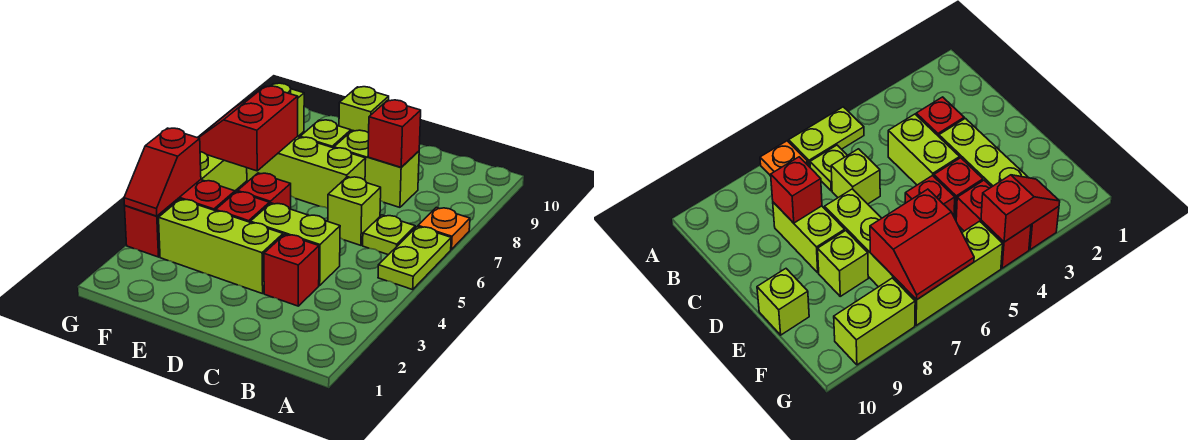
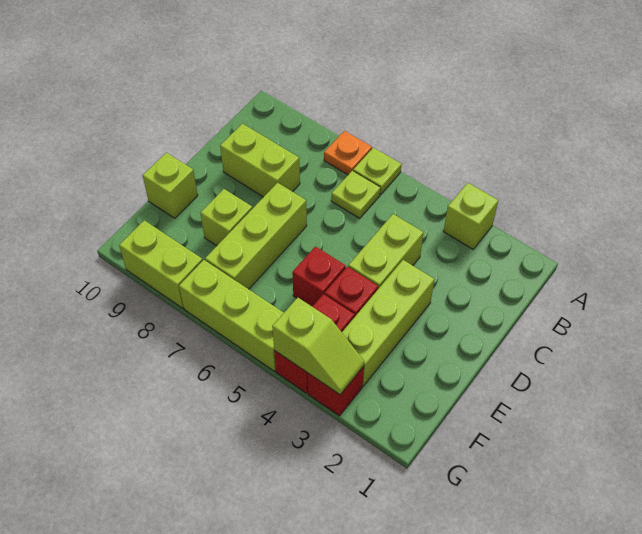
lime 1x2 plate [378,226,451,290] -> lime 1x1 plate [353,148,402,194]
red 1x1 brick [264,234,319,306] -> none
lime 1x1 brick [328,177,381,245] -> lime 1x1 brick moved to [443,183,498,249]
lime 1x2 brick [334,130,419,207] -> lime 1x2 brick turned to [220,124,300,197]
red 1x1 brick [368,100,421,167] -> none
red 2x2 slope [198,86,298,171] -> none
red 1x2 slope [124,128,201,216] -> lime 1x2 slope [272,298,364,394]

